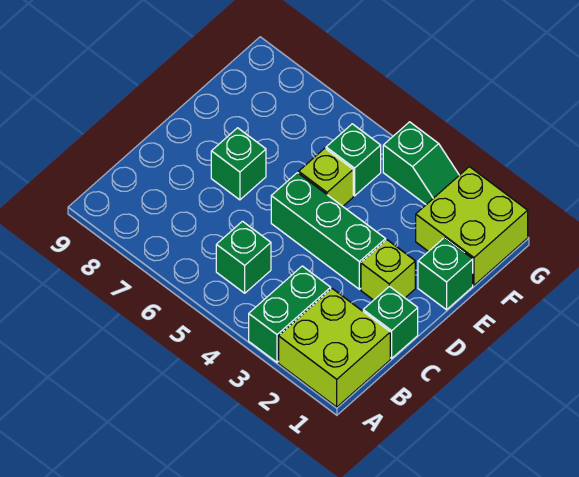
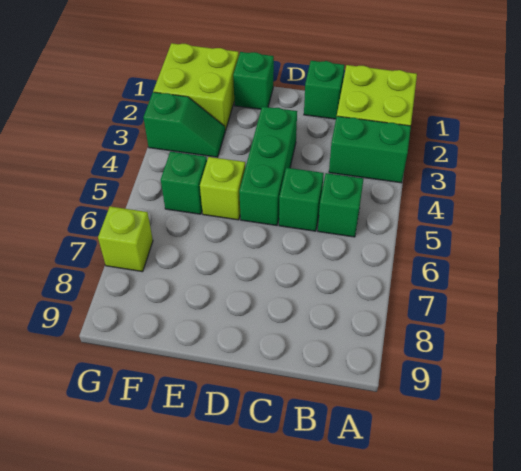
lime 1x1 brick [361,240,415,300] -> lime 1x1 brick moved to [98,207,153,272]
green 1x1 brick [211,128,266,200] -> green 1x1 brick moved to [279,168,324,231]
green 1x2 slope [383,122,459,205] -> green 1x2 slope turned to [143,92,225,157]

